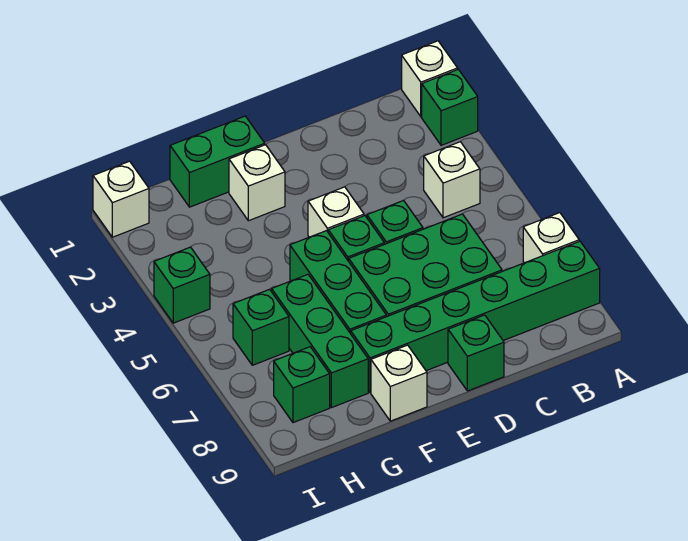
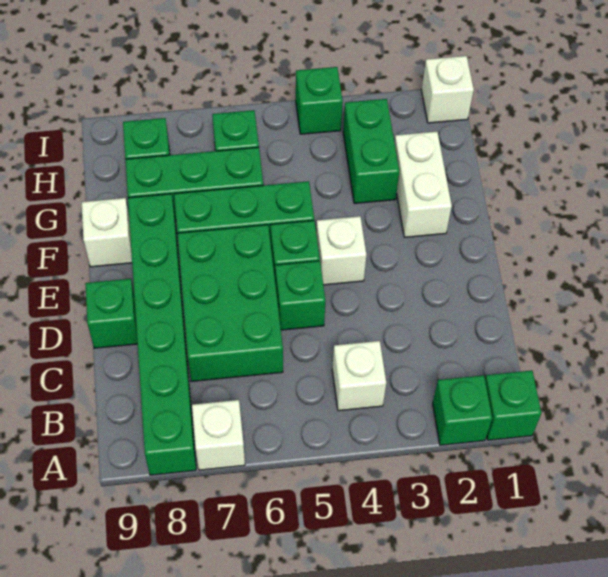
white 1x1 brick [402,41,458,117] -> green 1x1 brick [485,371,541,440]
green 1x2 brick [170,116,265,207] -> green 1x2 brick moved to [343,99,399,203]
white 1x1 brick [229,145,285,221] -> white 1x2 brick [394,132,452,237]

